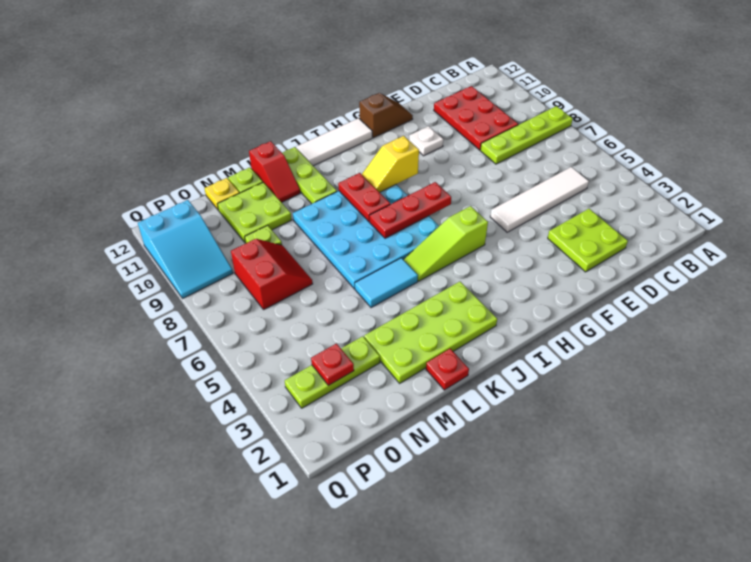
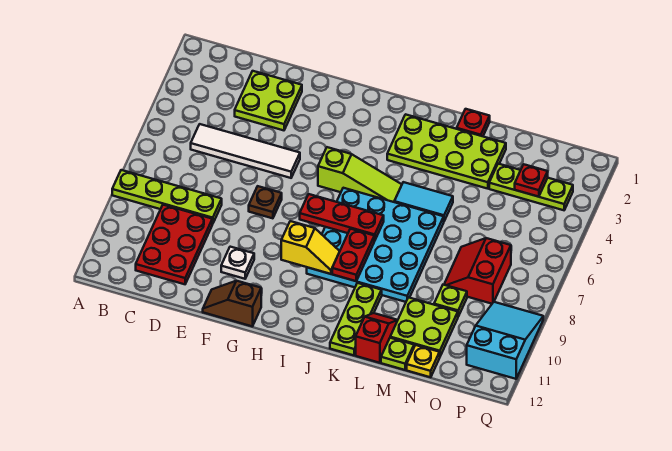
none -> brown 1x1 plate [249,186,282,218]
white 1x3 tile [296,118,372,166] -> none

